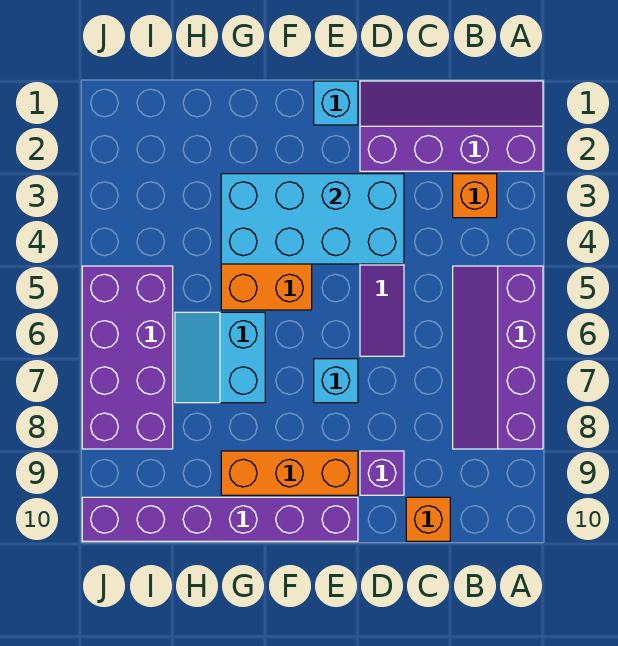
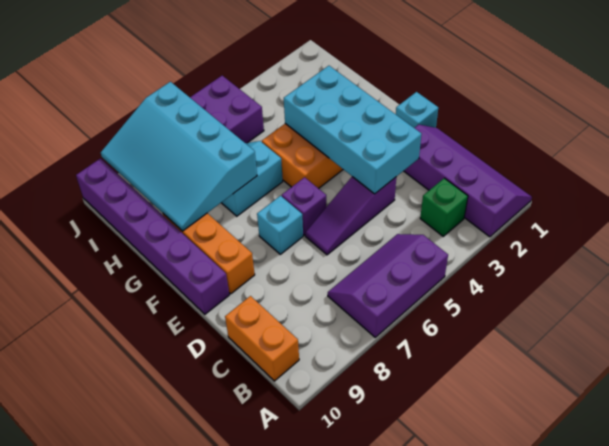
purple 2x4 slope [453,266,543,449] -> purple 2x3 slope [328,234,448,337]
orange 1x1 brick [453,174,497,218] -> green 1x1 brick [420,178,468,236]
orange 1x1 brick [406,497,450,541] -> orange 1x2 brick [225,296,299,381]
purple 1x1 brick [360,451,404,495] -> purple 1x1 brick moved to [282,177,326,235]
none -> cyan 3x4 slope [101,82,257,231]

